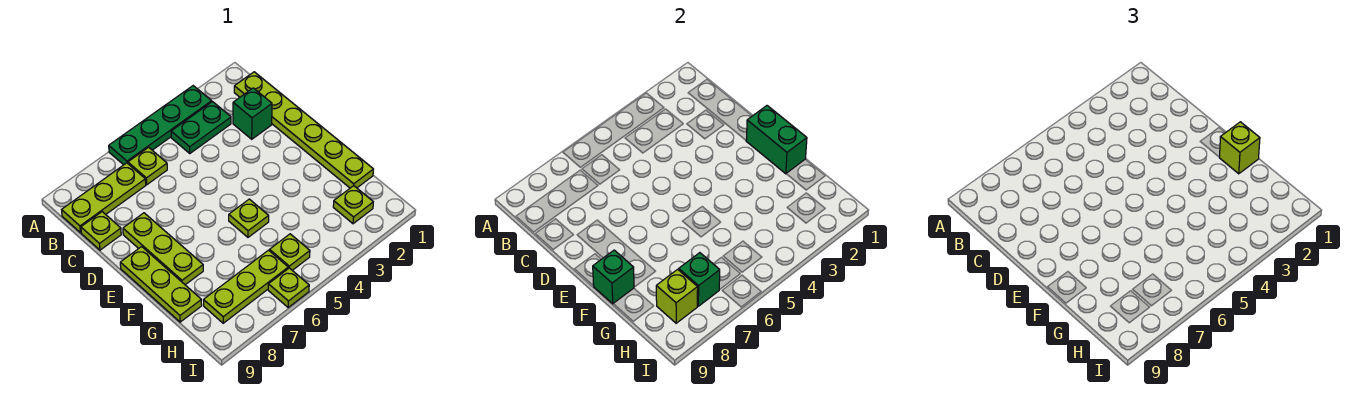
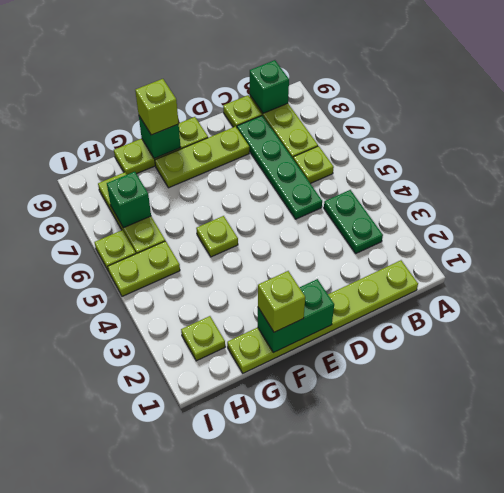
green 1x4 plate [109,86,212,165] -> green 1x4 plate moved to [237,115,322,219]
green 1x1 brick [233,88,272,139] -> green 1x1 brick moved to [250,60,289,113]
lime 1x1 plate [270,234,310,270] -> lime 1x2 plate [108,241,180,296]
lime 1x1 brick [656,269,698,323] -> lime 1x1 brick moved to [135,79,179,135]

